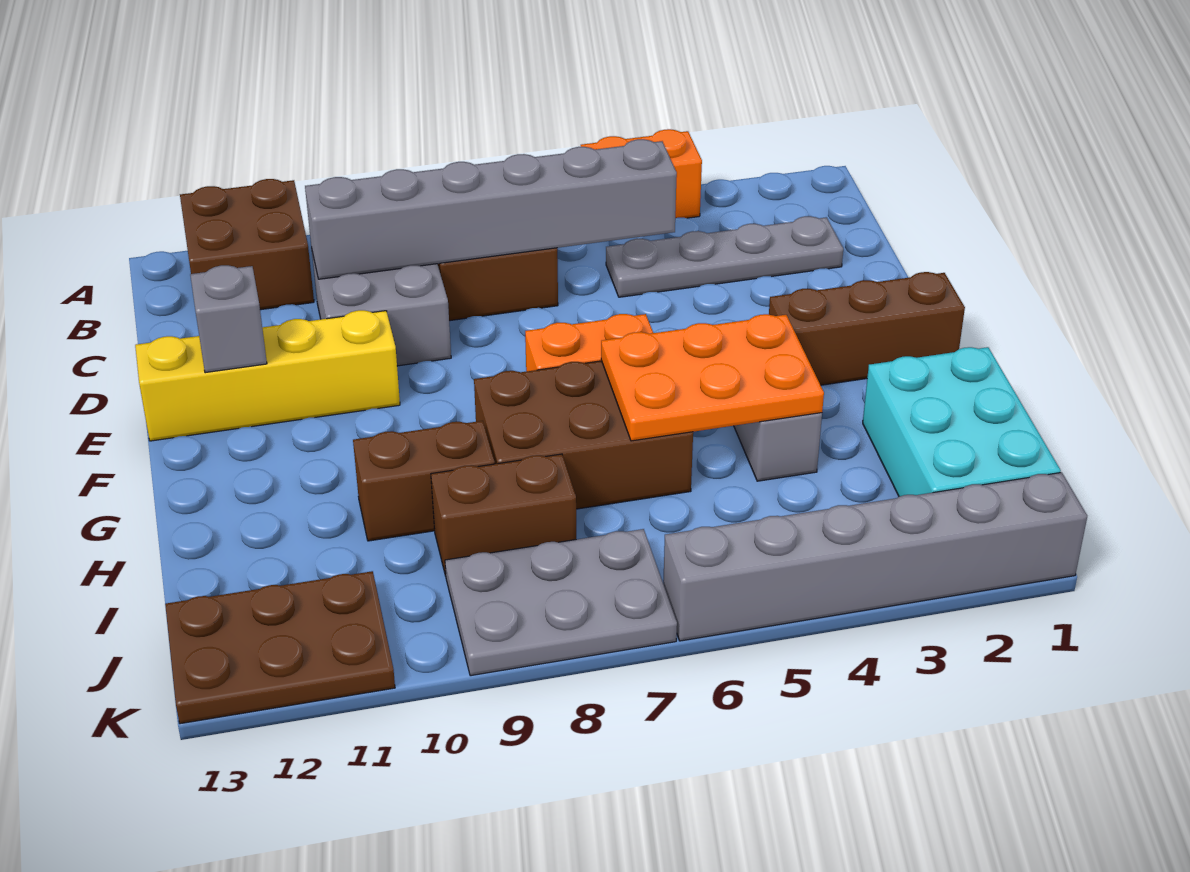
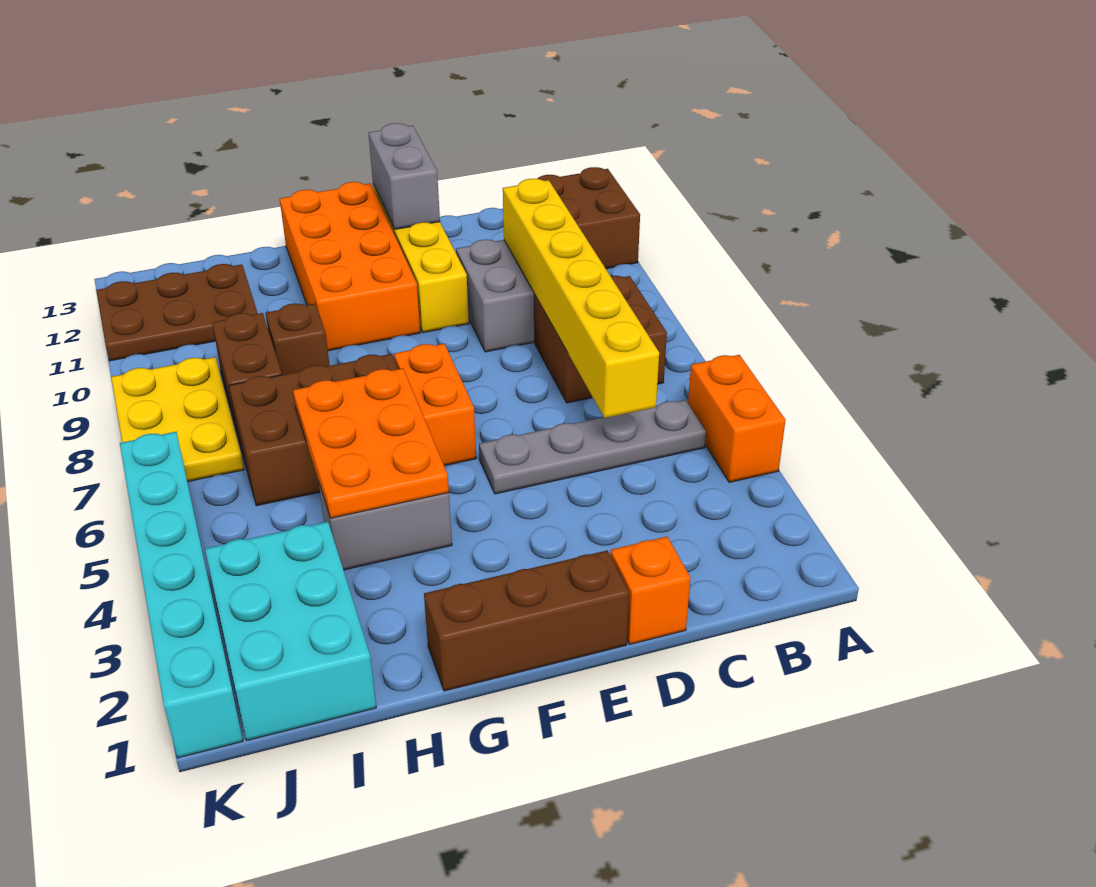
grey 1x4 plate [606,216,843,297] -> grey 1x4 plate turned to [479,400,706,494]
grey 1x6 brick [305,139,677,279] -> yellow 1x6 brick [503,179,659,418]
none -> orange 1x1 brick [610,537,691,644]
grey 1x1 brick [190,265,267,373] -> grey 1x2 brick [369,123,440,229]
brown 1x3 brick [769,272,965,385] -> brown 1x3 brick turned to [424,550,629,691]
none -> orange 2x4 brick [280,182,420,351]
brown 2x3 brick [474,361,693,509] -> brown 2x3 brick turned to [229,354,398,506]
cyan 2x3 brick [863,347,1061,497] -> cyan 2x3 brick turned to [205,522,376,740]
brown 1x2 brick [353,421,495,541] -> brown 1x1 brick [266,303,330,375]
grey 2x3 plate [445,529,677,676] -> yellow 2x3 plate [111,357,244,482]
brown 2x3 plate [165,571,395,724] -> brown 2x3 plate turned to [96,264,258,361]
grey 1x6 brick [663,472,1087,641] -> cyan 1x6 brick [120,432,243,758]

